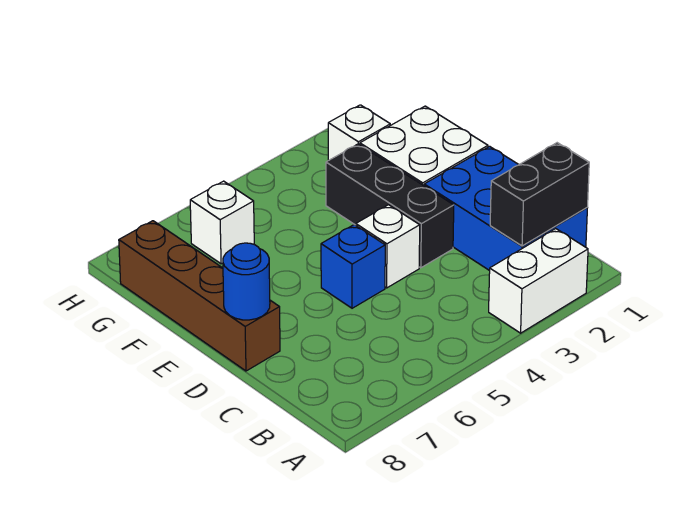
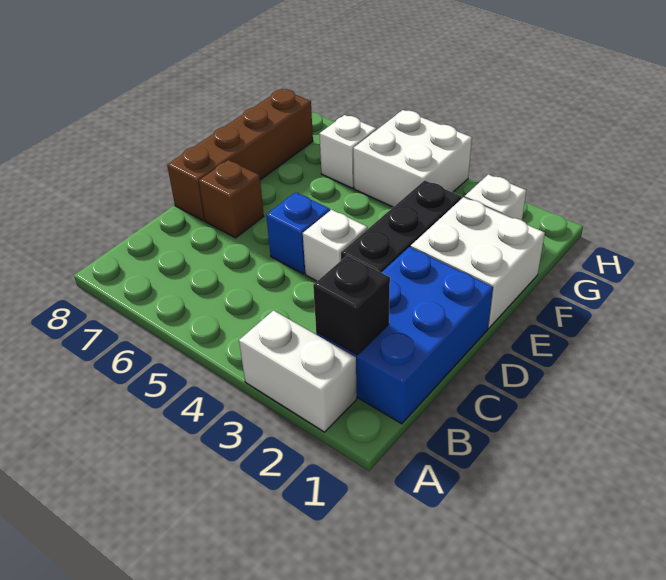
black 1x2 brick [490,143,589,246] -> black 1x1 brick [313,256,390,355]
none -> brown 1x1 brick [199,160,264,238]
blue 1x1 round brick [223,243,270,320] -> none
none -> white 2x2 brick [353,110,472,207]

